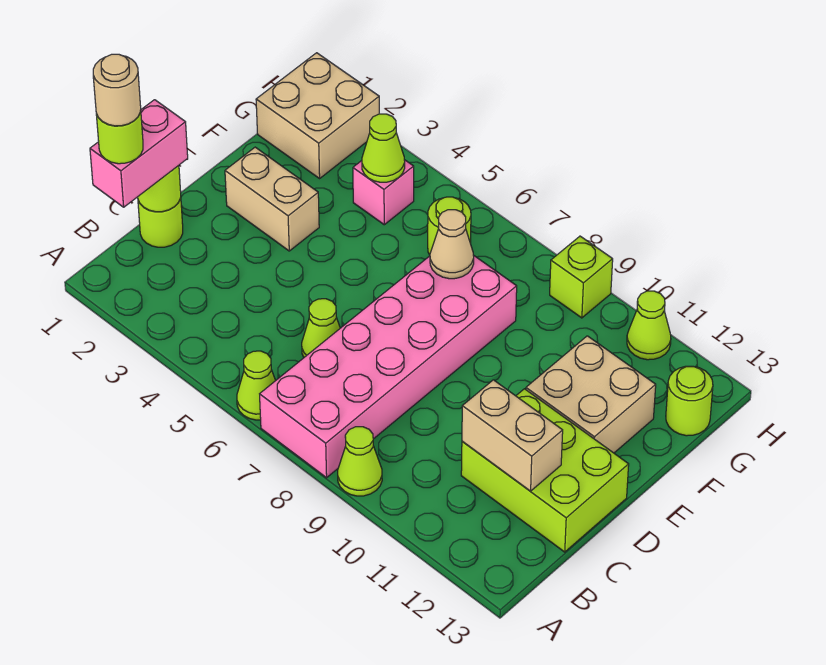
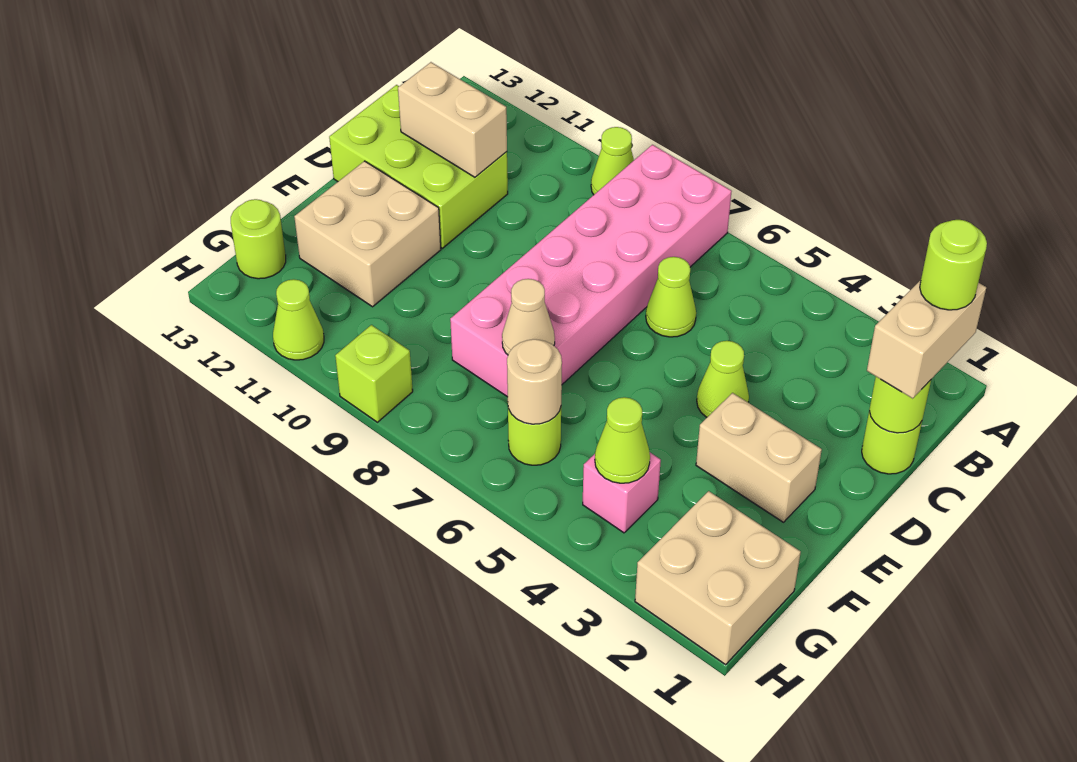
lime 1x1 cone [237,351,276,420] -> lime 1x1 cone moved to [697,341,749,417]
pink 1x2 brick [90,100,188,207] -> tan 1x2 brick [867,280,986,399]
tan 1x1 round brick [93,54,141,126] -> tan 1x1 round brick moved to [507,339,562,424]

